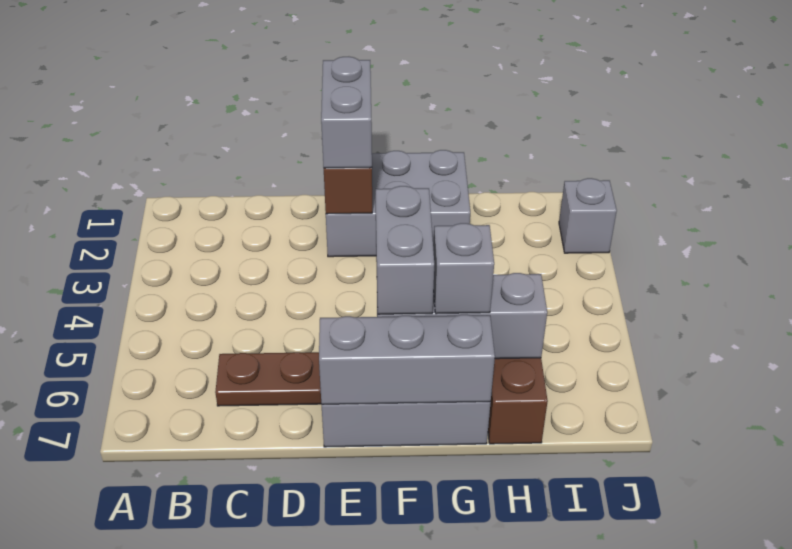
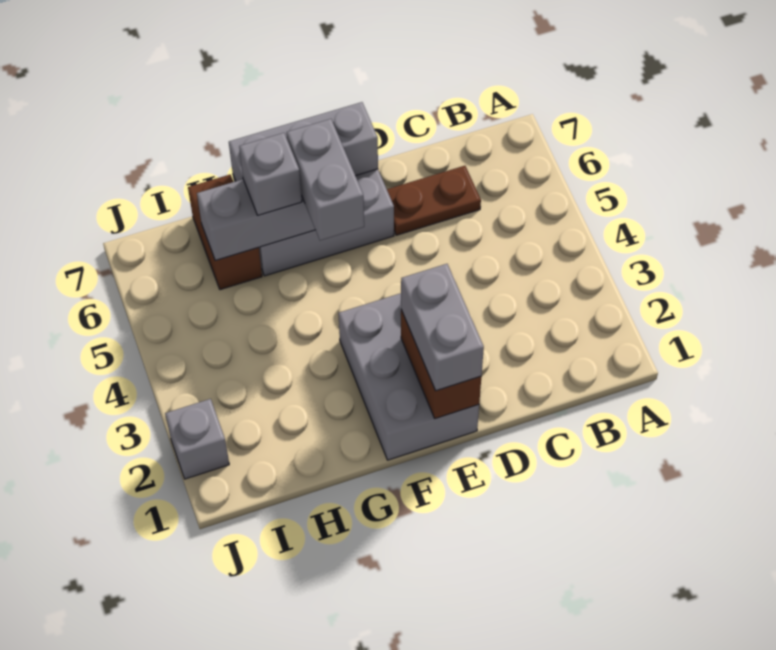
grey 2x3 brick [326,150,470,257] -> grey 2x3 brick turned to [338,293,479,460]

